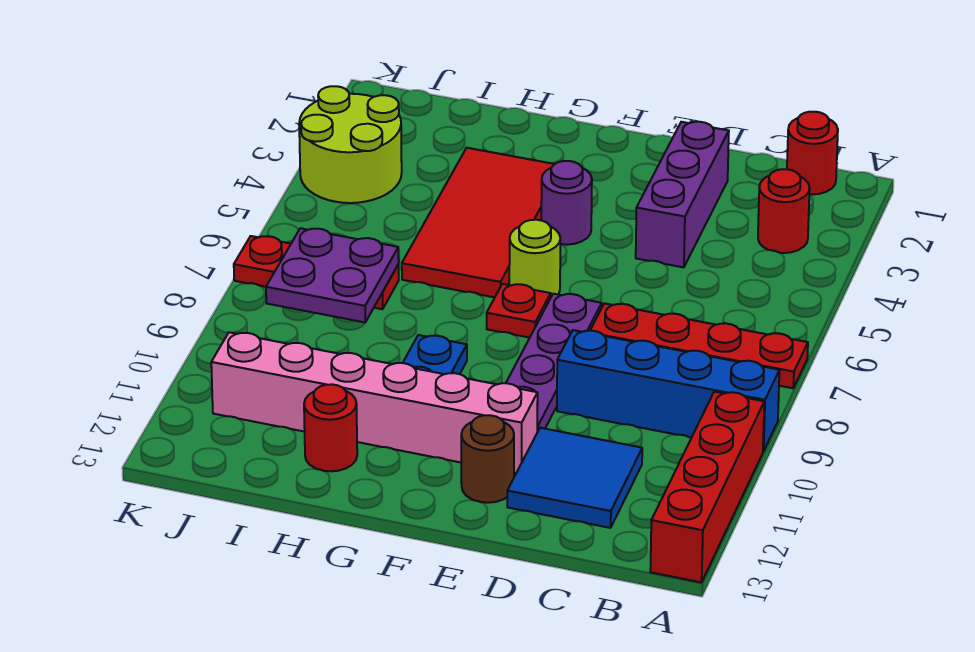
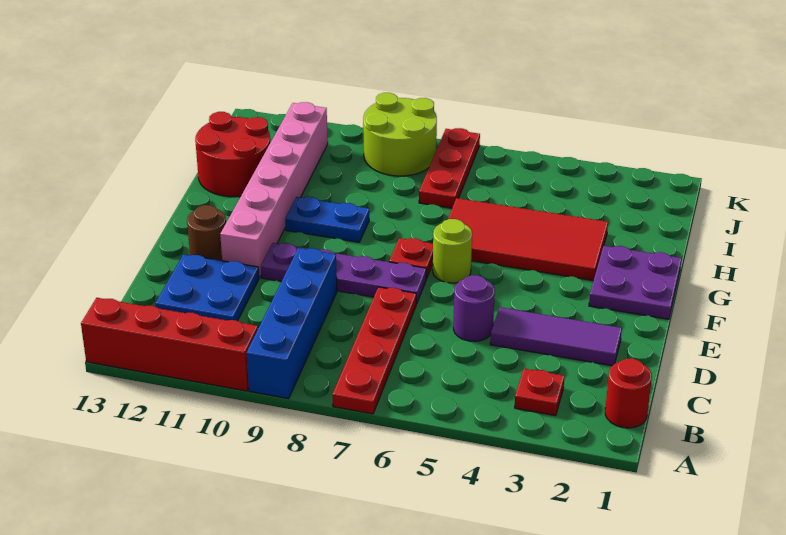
red 1x1 round brick [758,169,810,253] -> red 1x1 plate [515,369,564,416]
blue 2x2 tile [507,428,642,528] -> blue 2x2 plate [155,254,259,321]
purple 1x3 brick [636,122,729,267] -> purple 1x3 tile [490,307,622,366]
purple 1x1 round brick [541,161,592,245] -> purple 1x1 round brick moved to [453,275,495,341]
red 1x1 round brick [304,384,357,471] -> red 2x2 round brick [195,112,270,197]
purple 2x2 plate [266,228,399,322] -> purple 2x2 plate moved to [589,246,682,319]
lime 2x2 round brick [299,86,402,203] -> lime 2x2 round brick moved to [363,93,437,176]

